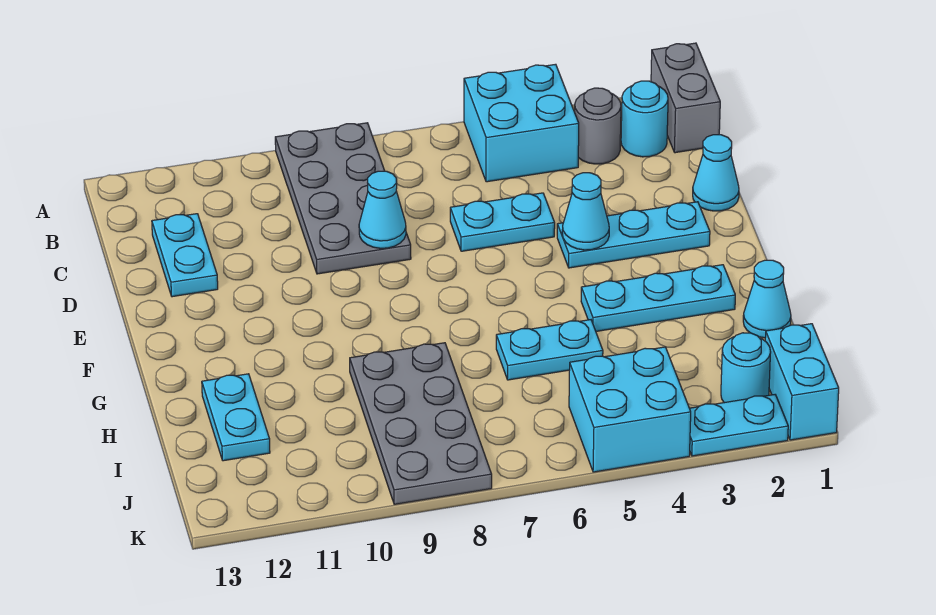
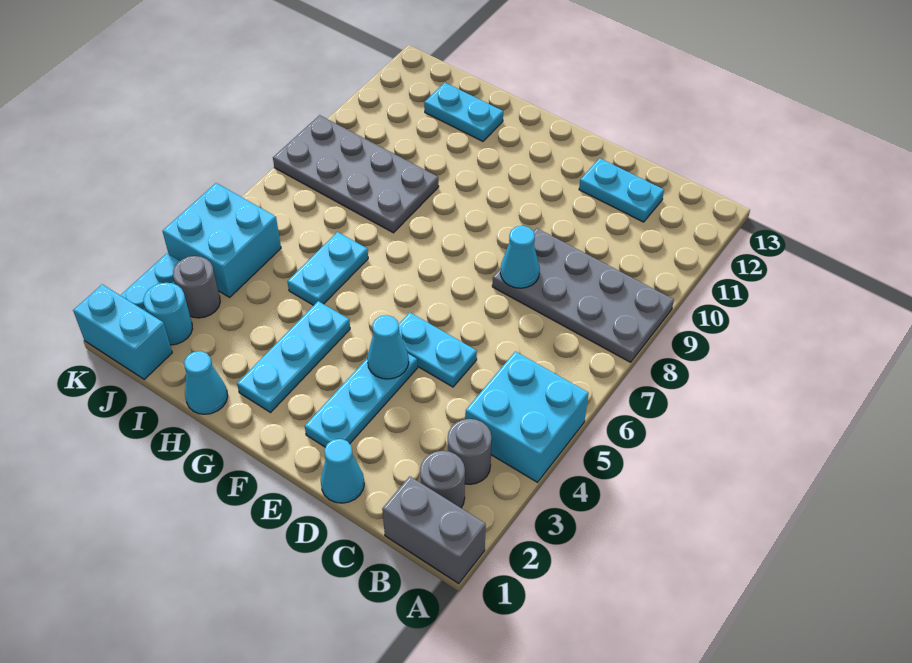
cyan 1x1 round brick [621,81,668,157] -> grey 1x1 round brick [420,451,465,508]
cyan 1x2 plate [450,193,555,251] -> cyan 1x2 plate turned to [399,313,477,387]
none -> grey 1x1 round brick [173,256,220,318]

